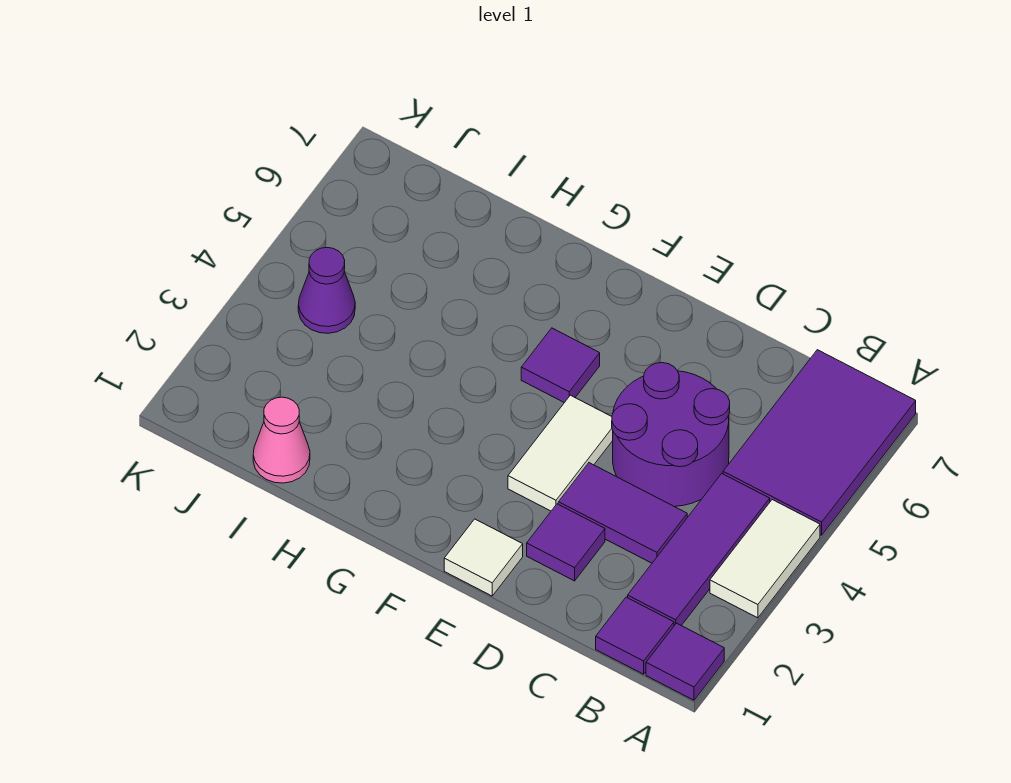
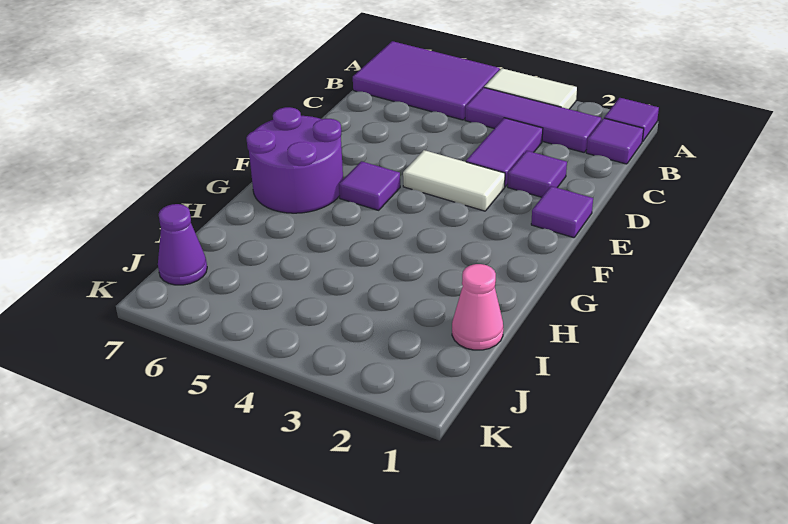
purple 2x2 round brick [612,363,730,507] -> purple 2x2 round brick moved to [246,107,343,213]
white 1x1 tile [444,519,523,596] -> purple 1x1 tile [531,186,593,238]
purple 1x1 cone [298,248,355,333] -> purple 1x1 cone moved to [158,204,207,285]

